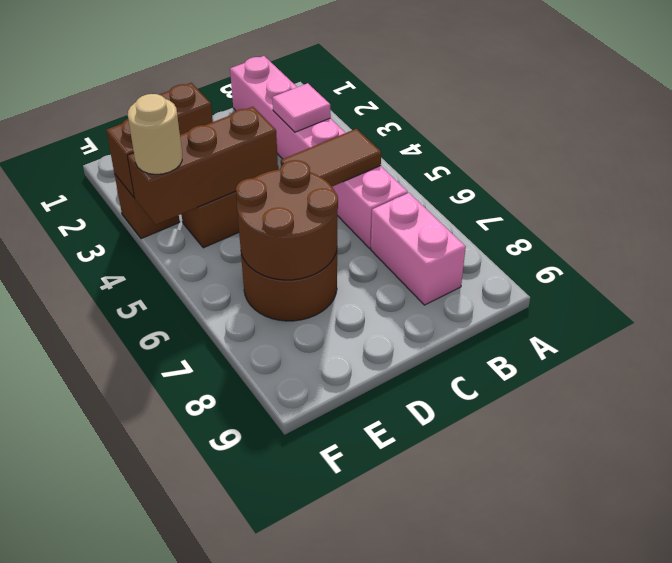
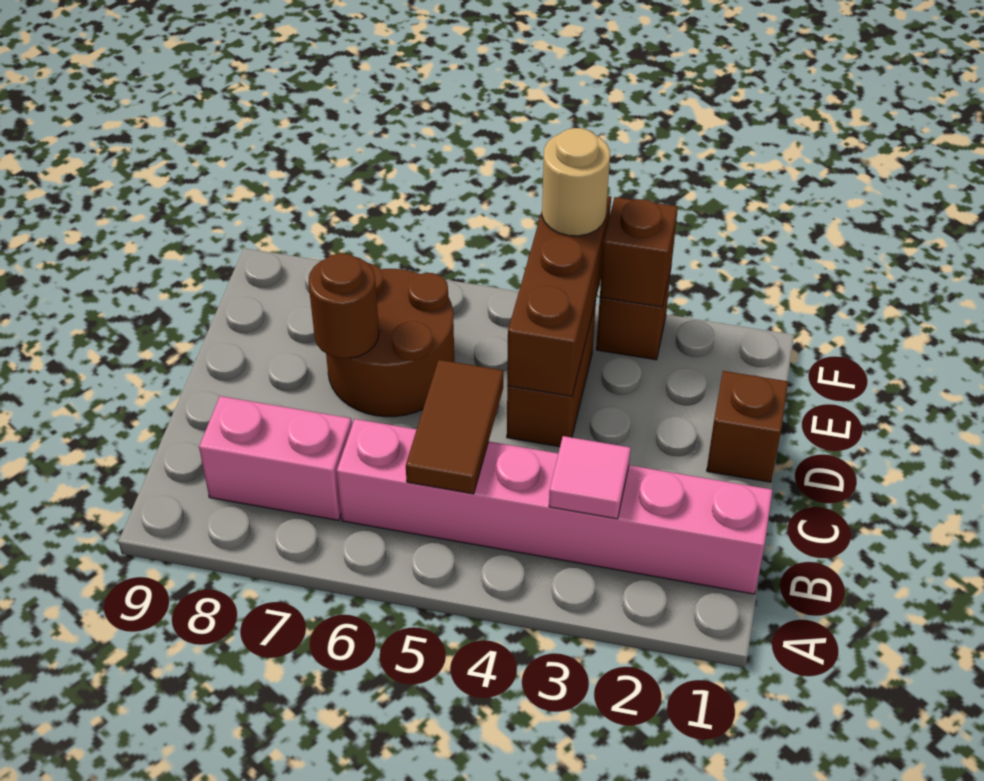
brown 2x2 round brick [236,160,338,280] -> brown 1x1 round brick [308,253,379,358]

